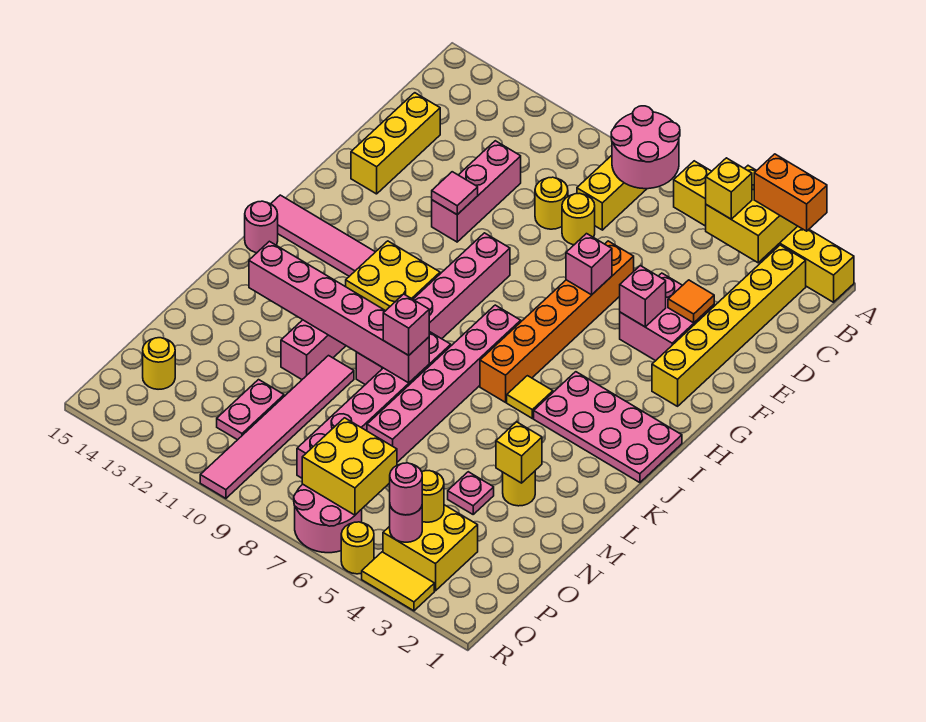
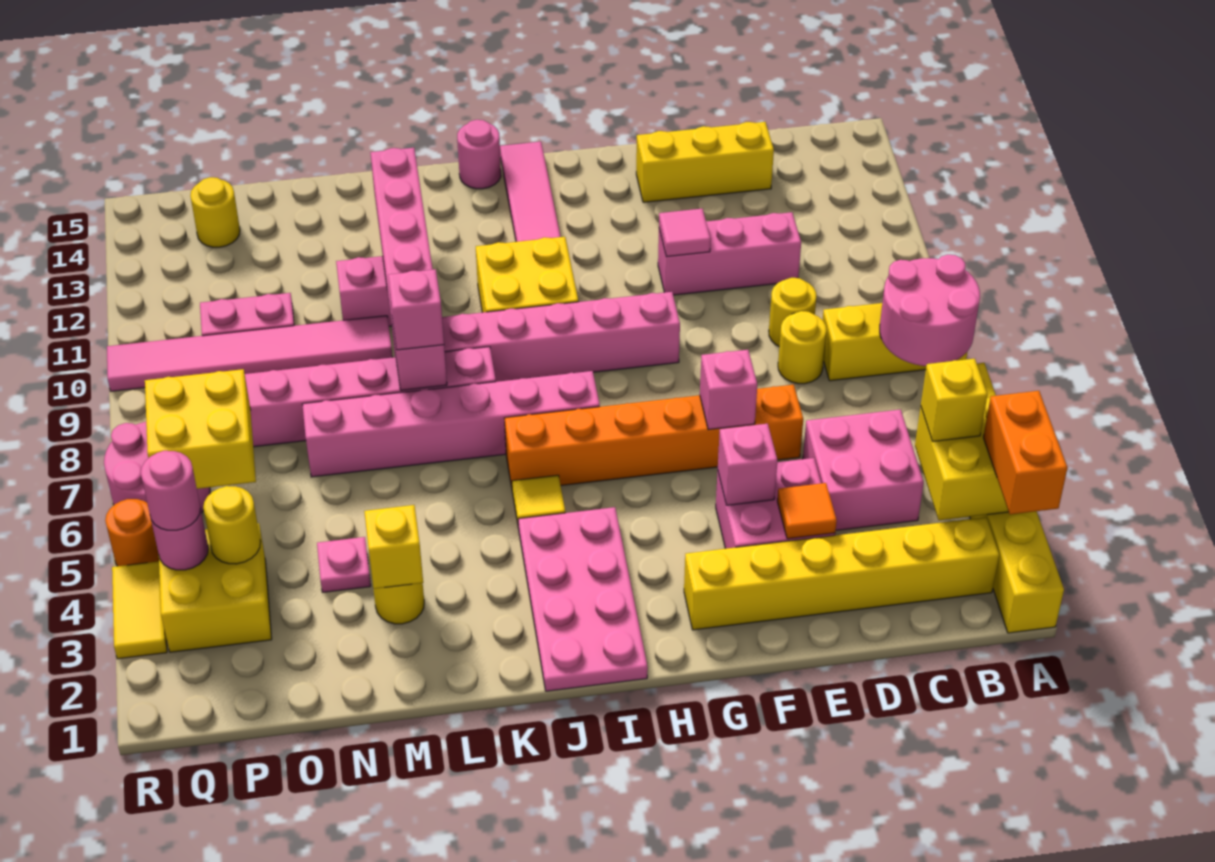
none -> pink 2x2 brick [803,409,924,530]
yellow 1x1 round brick [341,522,374,574] -> orange 1x1 round brick [105,499,159,566]

